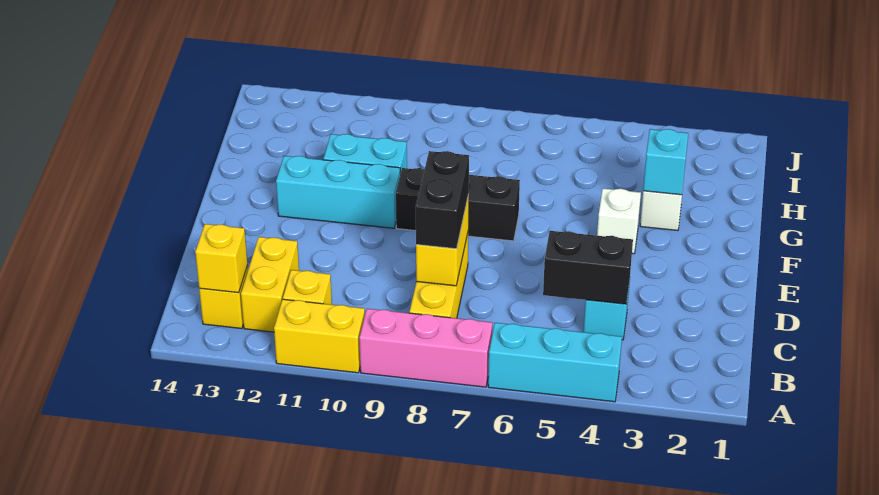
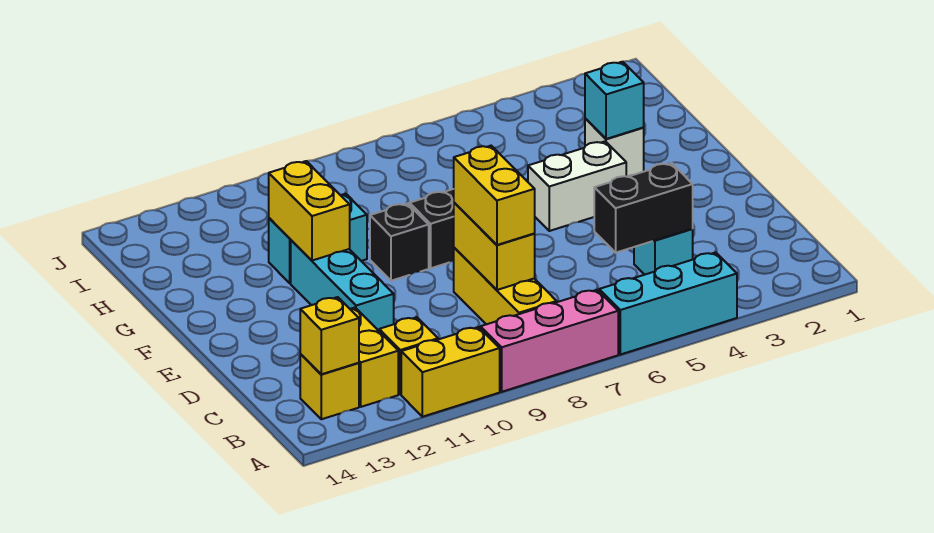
black 1x2 brick [416,151,469,249] -> yellow 1x2 brick [454,146,535,245]
white 1x1 brick [597,188,641,254] -> white 1x2 brick [528,141,626,231]
cyan 1x3 brick [276,156,400,228] -> cyan 1x3 brick turned to [291,240,394,331]
none -> yellow 1x2 brick [269,161,350,261]

